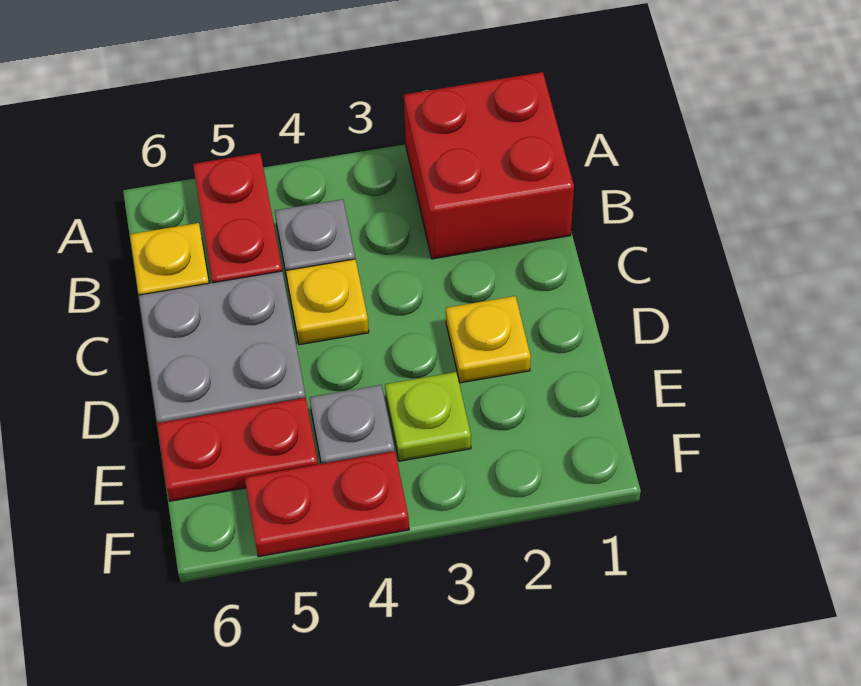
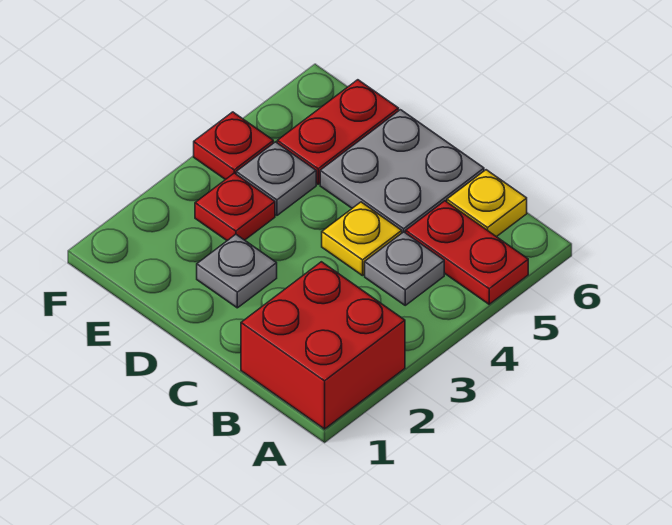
yellow 1x1 plate [446,296,531,383] -> grey 1x1 plate [197,234,277,308]
lime 1x1 plate [385,372,471,461] -> red 1x1 plate [195,173,275,241]
red 1x2 plate [245,451,409,557] -> red 1x1 plate [194,112,273,180]

